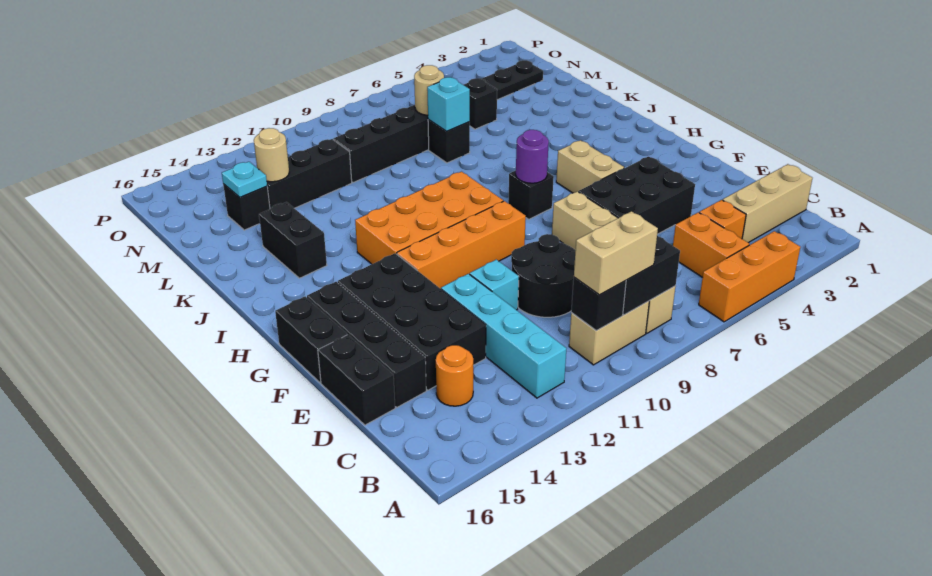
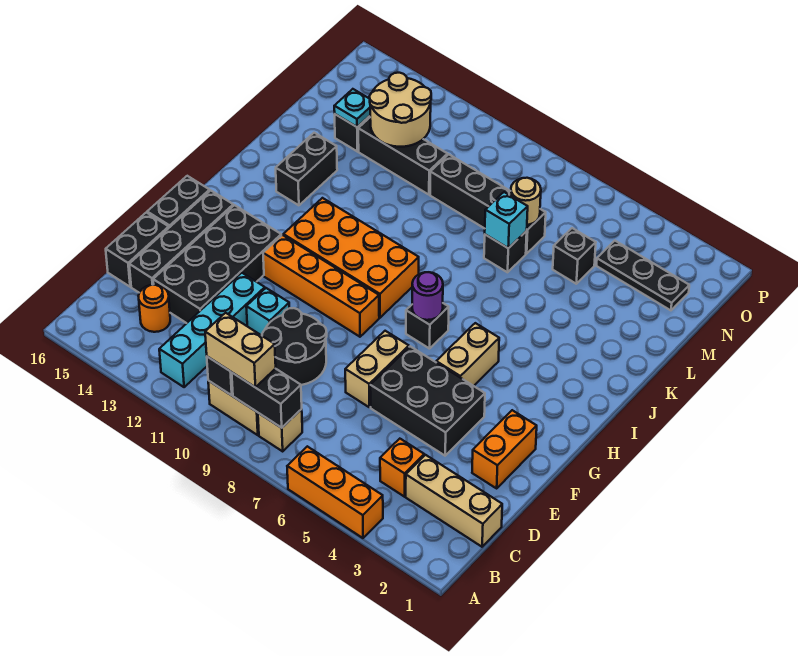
orange 1x2 brick [673,212,749,277] -> orange 1x2 brick moved to [472,410,537,488]
tan 1x1 round brick [254,128,289,182] -> tan 2x2 round brick [370,73,431,147]

